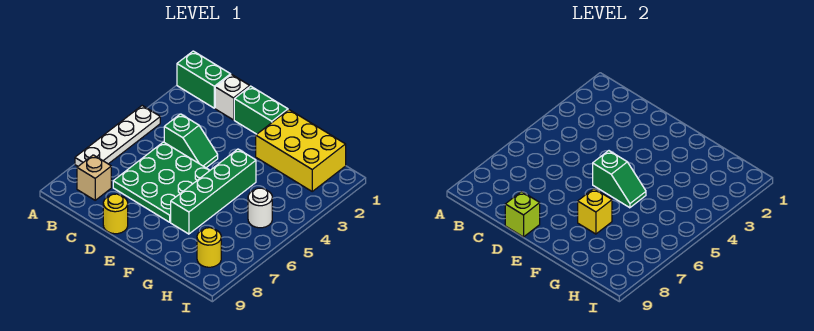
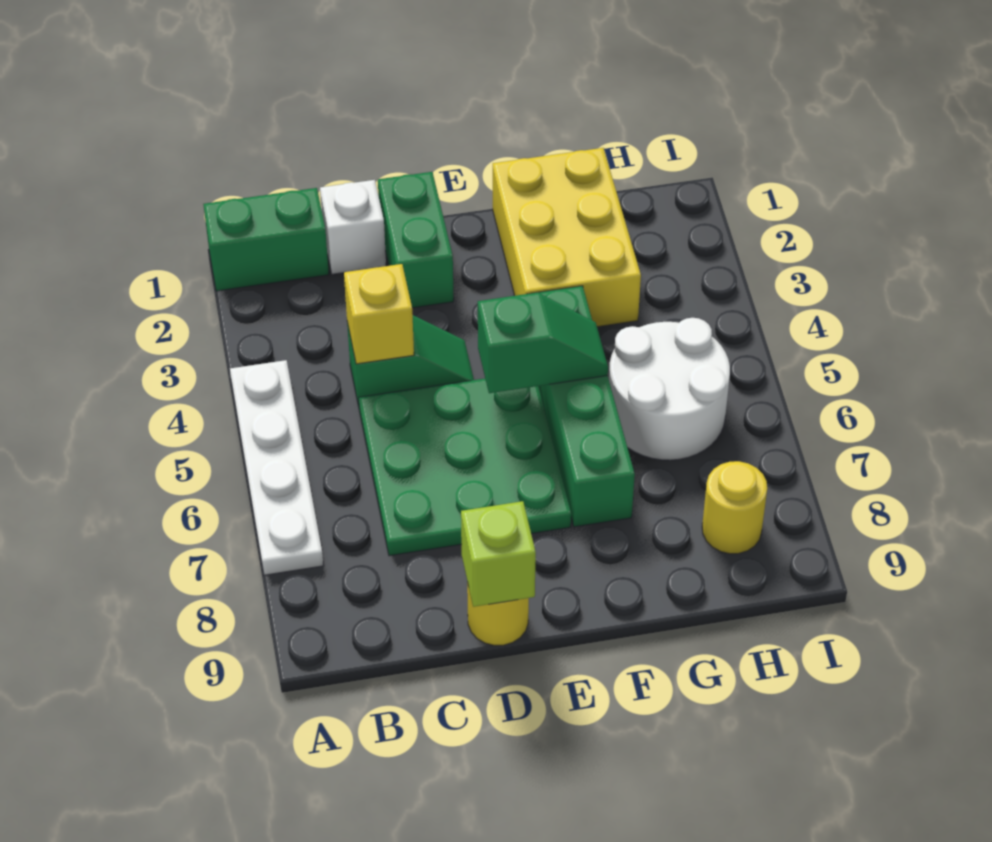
tan 1x1 brick [77,155,111,200] -> none
green 1x2 brick [234,86,288,134] -> green 1x2 brick turned to [378,172,454,308]
yellow 2x3 brick [256,110,346,191] -> yellow 2x3 brick turned to [493,148,641,327]
yellow 1x1 brick [578,189,612,234] -> yellow 1x1 brick moved to [344,264,414,364]
white 1x1 round brick [248,188,272,228] -> white 2x2 round brick [609,318,730,460]

